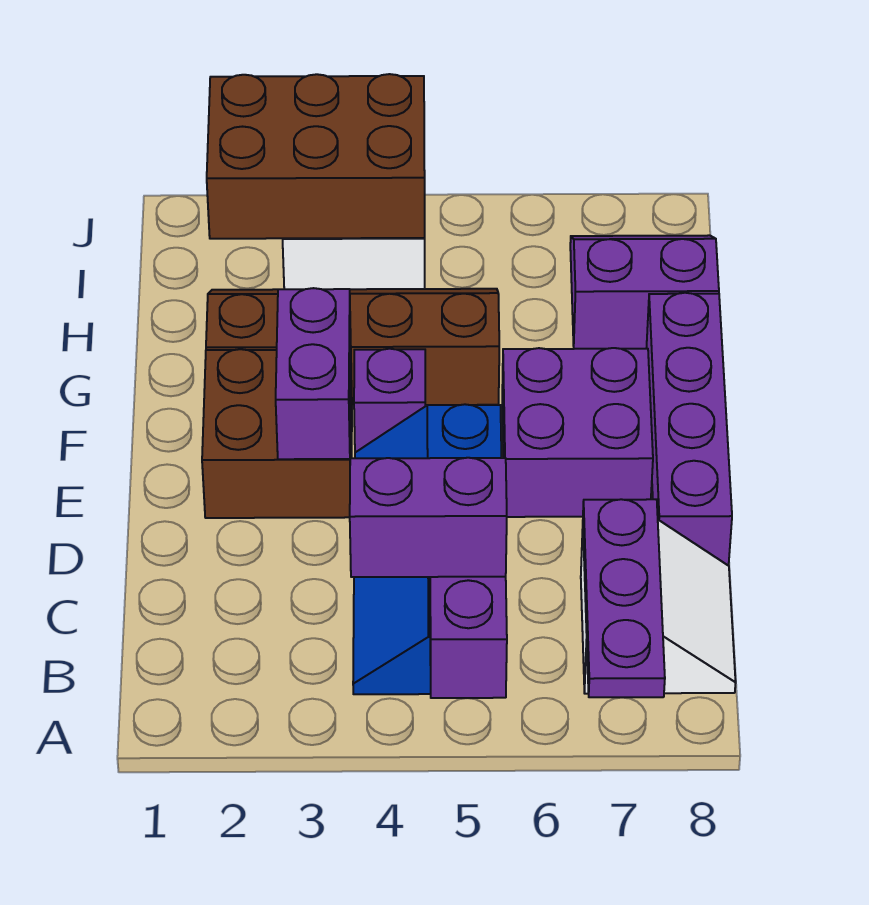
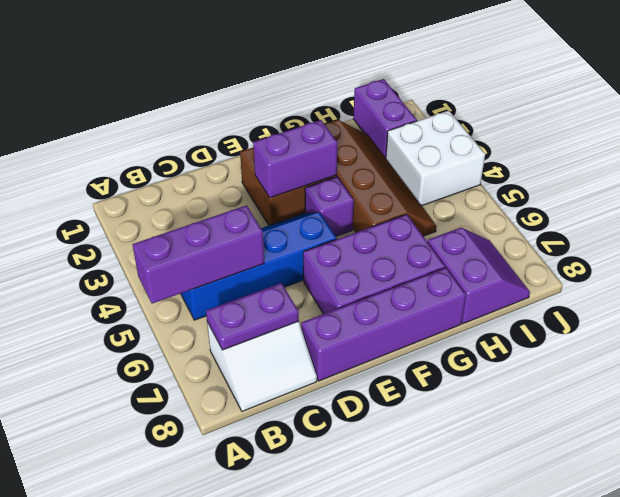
purple 1x3 plate [583,499,665,697] -> purple 1x2 plate [206,283,299,350]
purple 1x2 brick [350,458,507,577] -> purple 1x2 brick moved to [353,79,417,158]
purple 2x2 brick [502,348,653,517] -> purple 2x3 brick [303,214,445,314]
brown 2x3 brick [207,74,425,239] -> none

